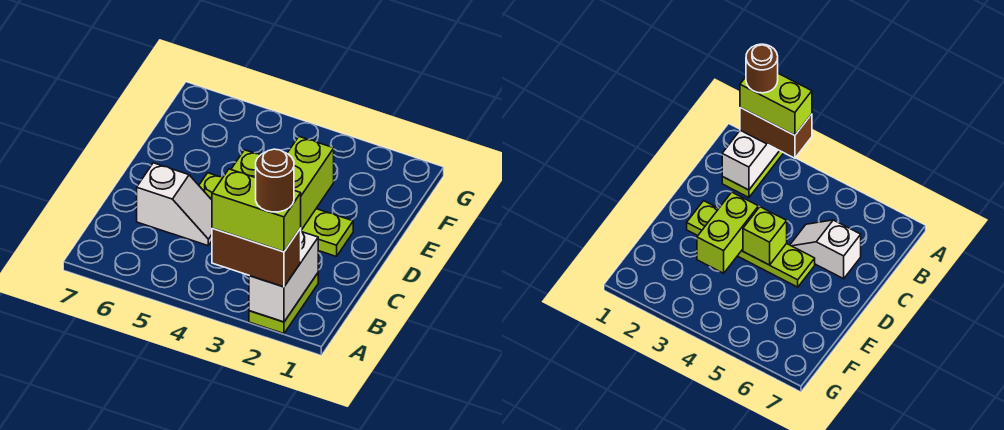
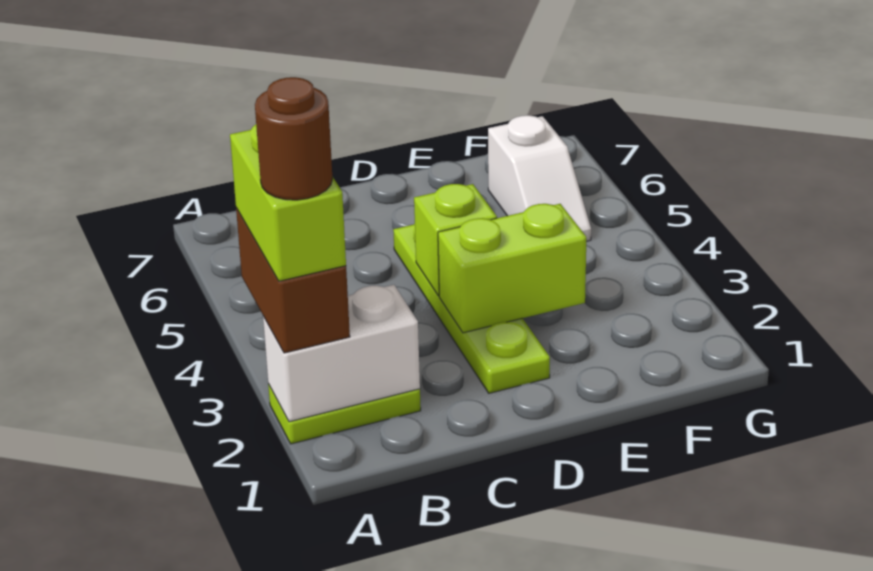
white 1x2 slope [137,163,212,246] -> white 1x2 slope moved to [488,115,591,241]

